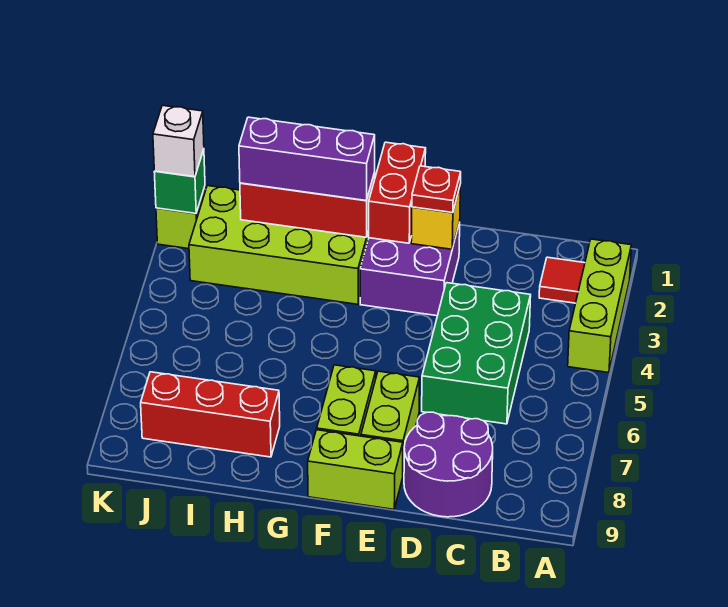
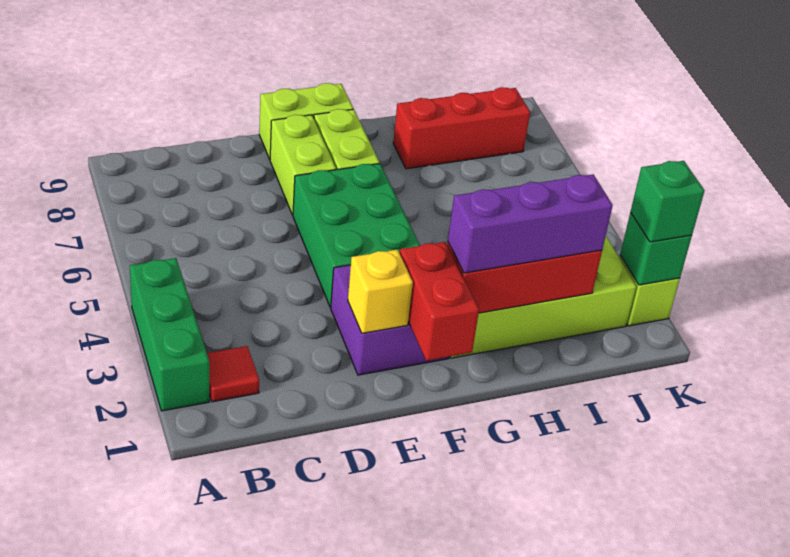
lime 1x3 brick [568,239,631,373] -> green 1x3 brick [130,258,209,411]
green 2x3 brick [422,283,531,424] -> green 2x3 brick moved to [293,164,420,307]
purple 2x2 round brick [404,412,493,517] -> none
red 1x1 plate [412,166,461,213] -> none
white 1x1 brick [153,105,204,177] -> green 1x1 brick [631,161,704,242]

